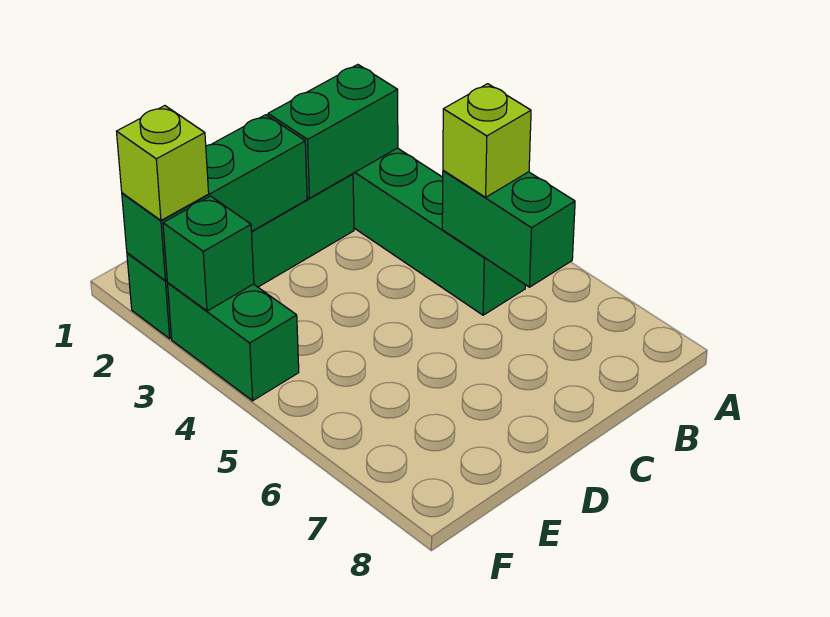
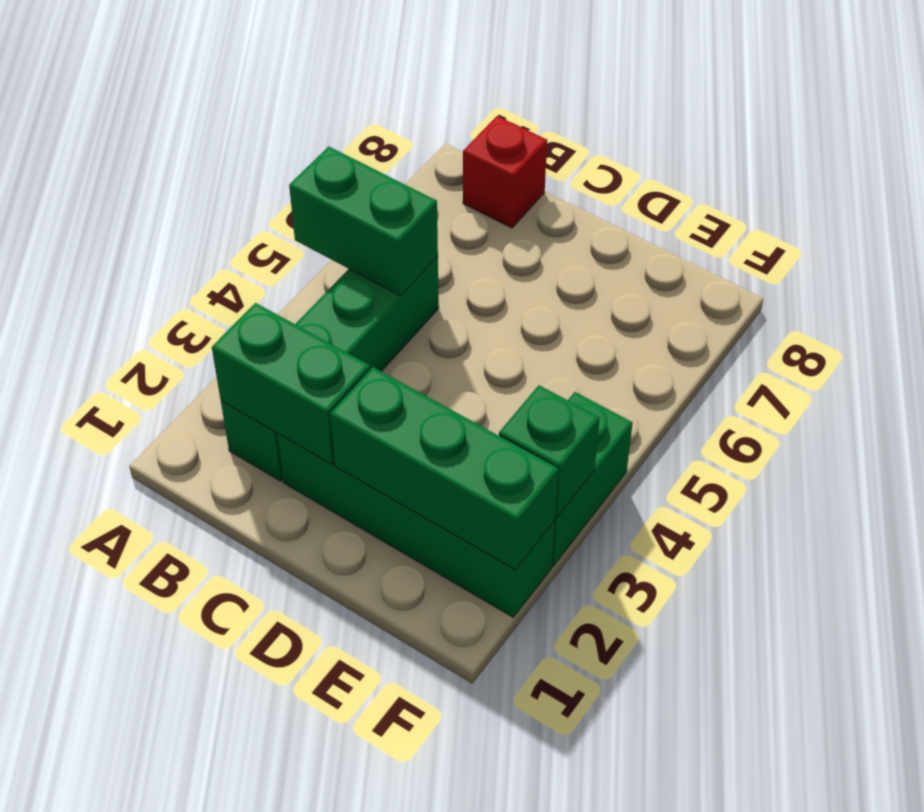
green 1x2 brick [442,170,575,287] -> green 1x2 brick turned to [289,146,438,296]
lime 1x1 brick [443,84,531,197] -> none
none -> red 1x1 brick [463,116,547,228]
lime 1x1 brick [116,106,209,220] -> none

